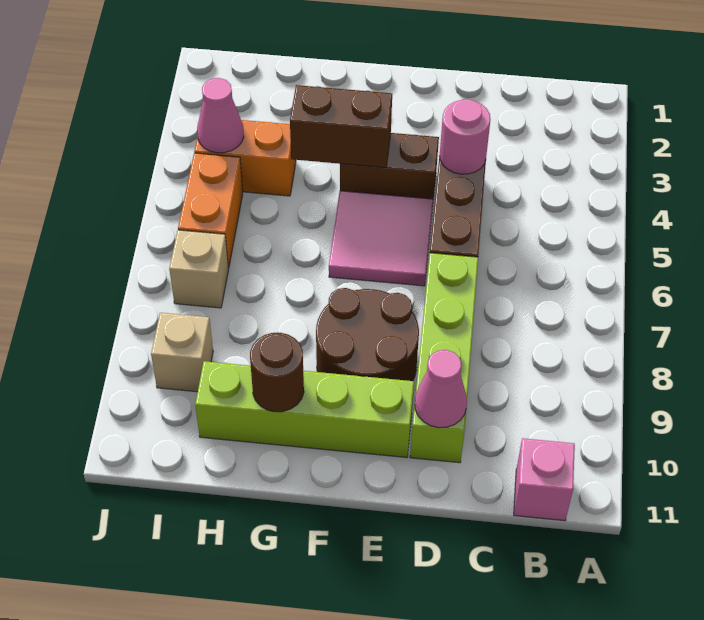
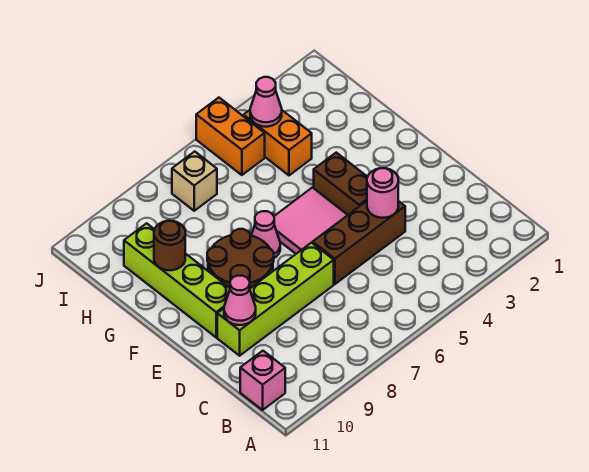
brown 1x2 brick [290,85,392,168] -> none
none -> pink 1x1 cone [251,211,280,258]
orange 1x2 brick [178,153,243,268] -> orange 1x2 brick turned to [196,98,265,175]
tan 1x1 brick [151,313,213,392] -> none

